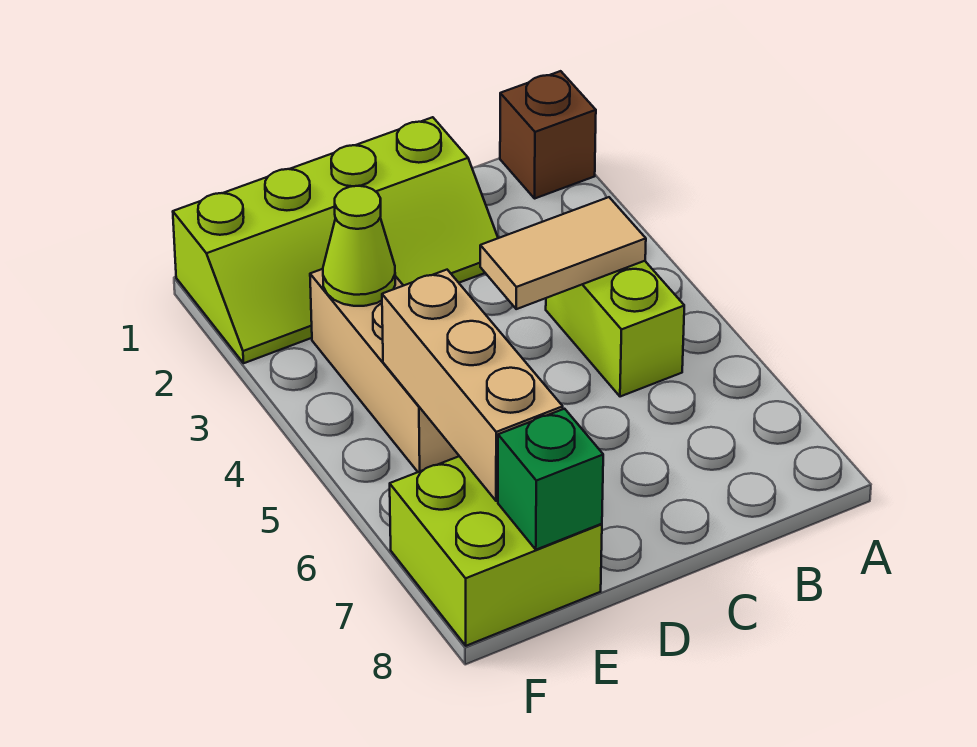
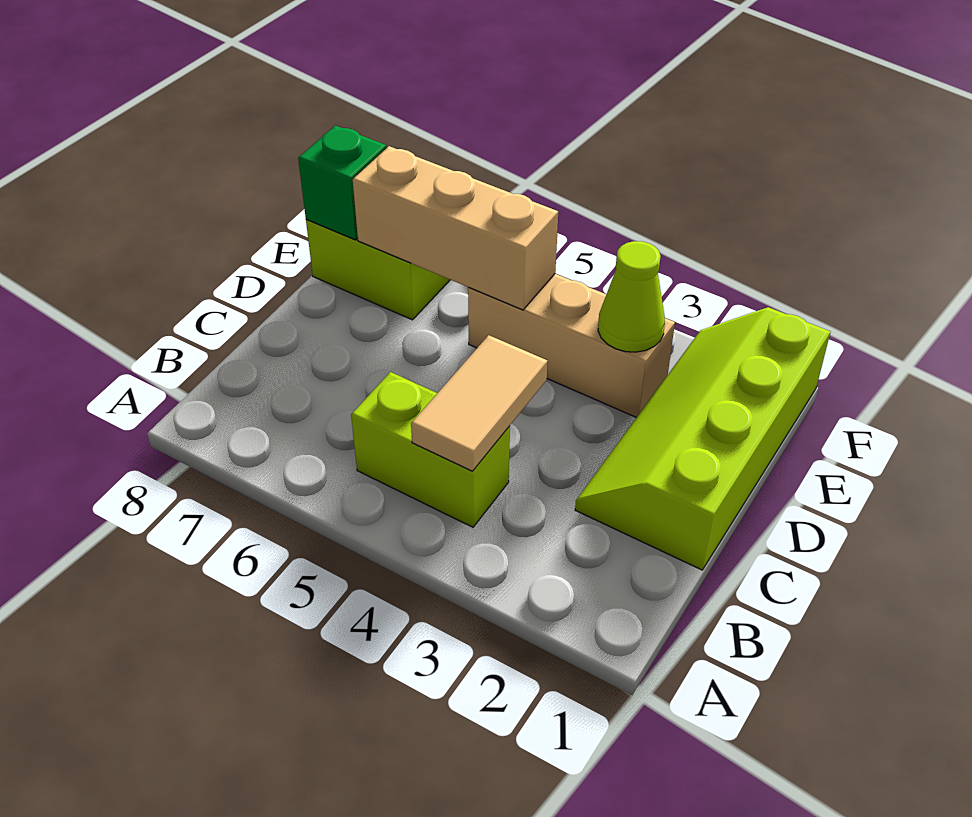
brown 1x1 brick [500,71,596,198] -> none

